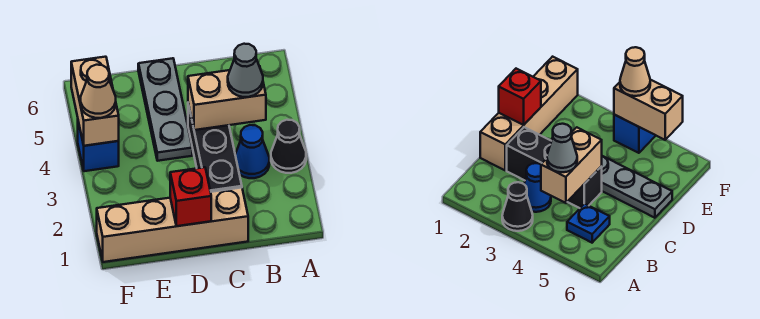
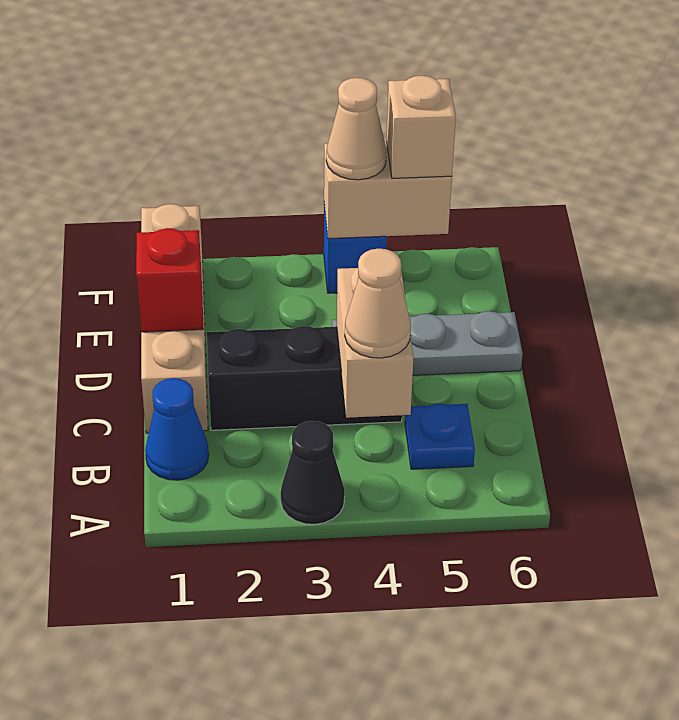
blue 1x1 cone [235,125,269,178] -> blue 1x1 cone moved to [145,378,209,480]
grey 1x1 cone [228,44,263,97] -> tan 1x1 cone [345,249,411,358]
none -> tan 1x1 brick [386,76,456,178]

